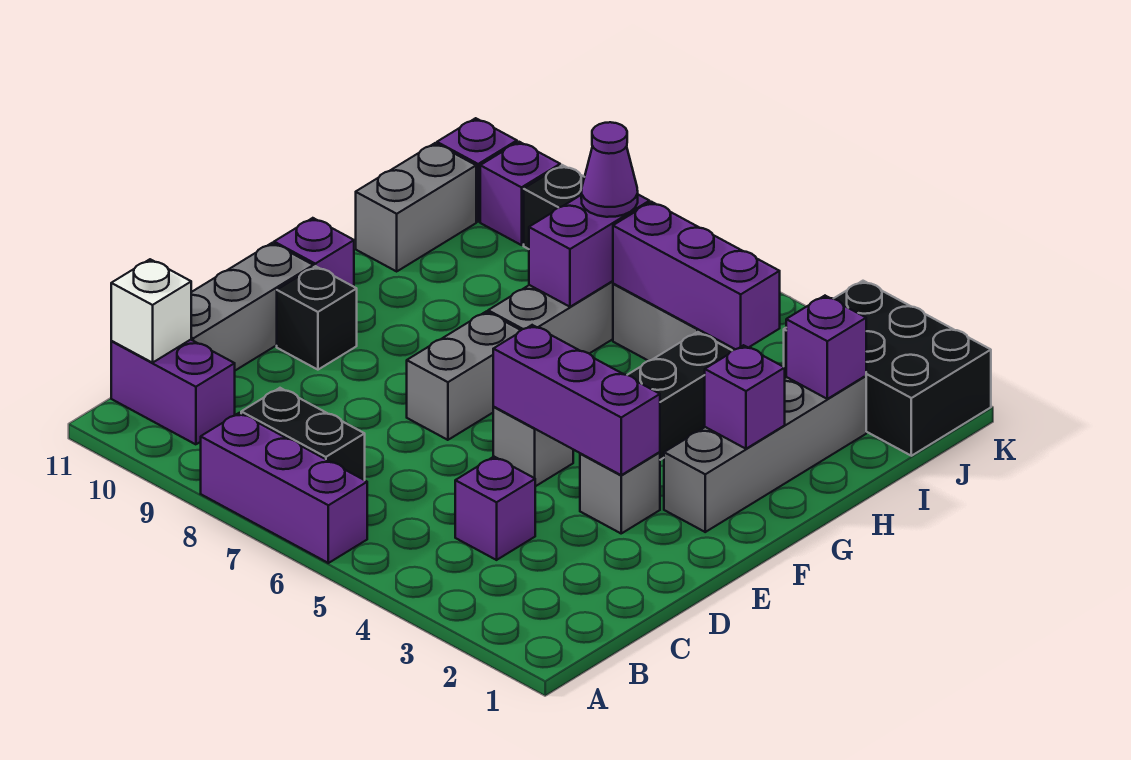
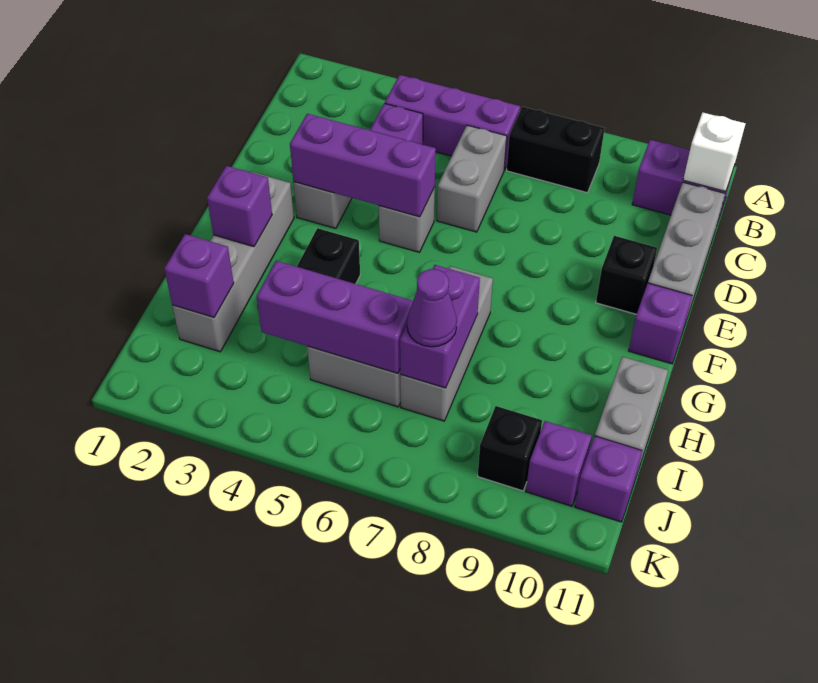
purple 1x3 brick [201,413,367,563] -> purple 1x3 brick moved to [385,75,520,170]
grey 1x2 brick [407,312,521,440] -> grey 1x2 brick moved to [437,125,507,232]
black 2x3 brick [784,281,991,456] -> none

